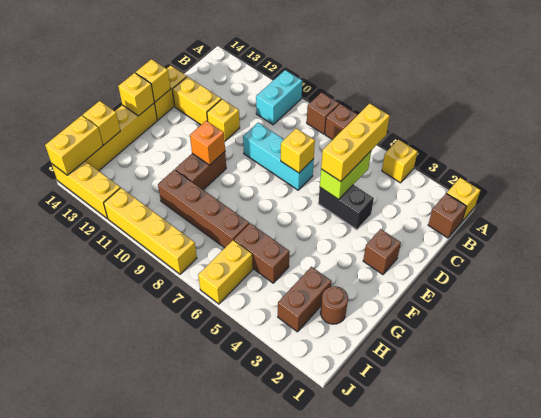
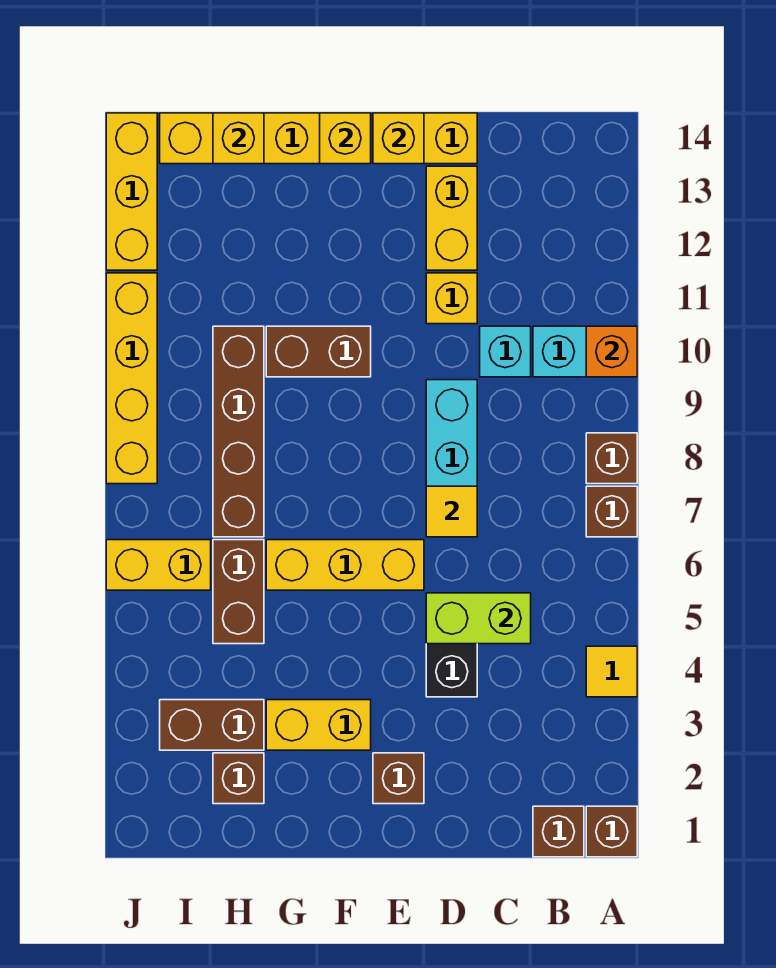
yellow 1x1 brick [447,178,480,221] -> brown 1x1 brick [586,806,637,857]
yellow 1x1 brick [382,140,417,183] -> yellow 1x1 tile [586,646,637,697]
yellow 1x3 brick [321,103,390,182] -> yellow 1x3 brick moved to [266,540,424,590]
none -> cyan 1x1 brick [480,326,531,377]
yellow 1x1 brick [281,128,315,173] -> yellow 1x1 tile [426,486,477,537]
orange 1x1 brick [190,121,225,165] -> orange 1x1 brick moved to [586,326,637,377]
brown 1x1 round brick [321,286,348,324] -> brown 1x1 brick [213,753,264,804]
yellow 1x2 brick [45,116,103,175] -> yellow 1x2 brick moved to [266,700,371,750]

